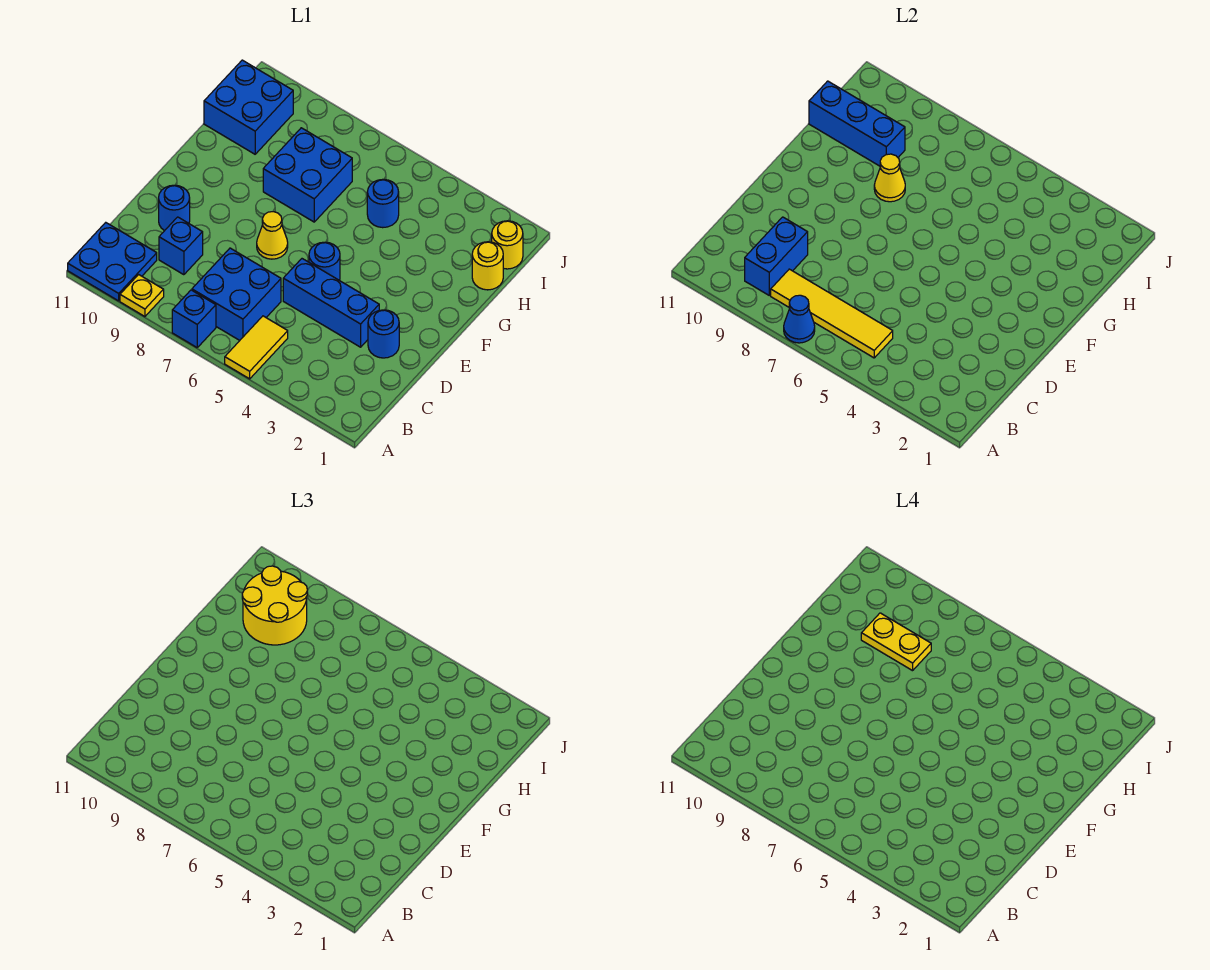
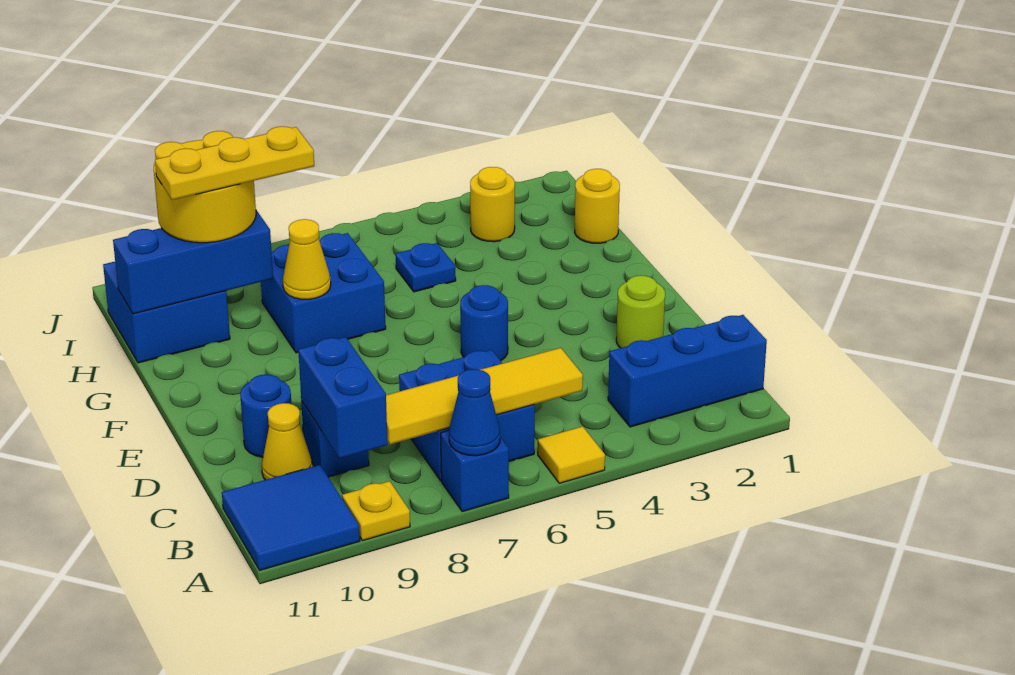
yellow 1x2 tile [225,316,288,379] -> yellow 1x1 tile [538,426,605,483]
blue 2x2 plate [68,223,157,301] -> blue 2x2 tile [222,465,360,570]
blue 1x1 round brick [368,310,399,358] -> lime 1x1 round brick [616,275,665,348]
blue 1x3 brick [283,259,379,347] -> blue 1x3 brick moved to [608,315,767,427]
yellow 1x1 cone [257,212,288,259] -> yellow 1x1 cone moved to [262,403,312,480]
blue 1x1 round brick [367,179,399,228] -> blue 1x1 plate [396,243,456,292]
yellow 1x2 plate [861,613,931,671] -> yellow 1x3 plate [155,126,314,200]
yellow 1x1 round brick [492,221,523,269] -> yellow 1x1 round brick moved to [470,167,515,242]

